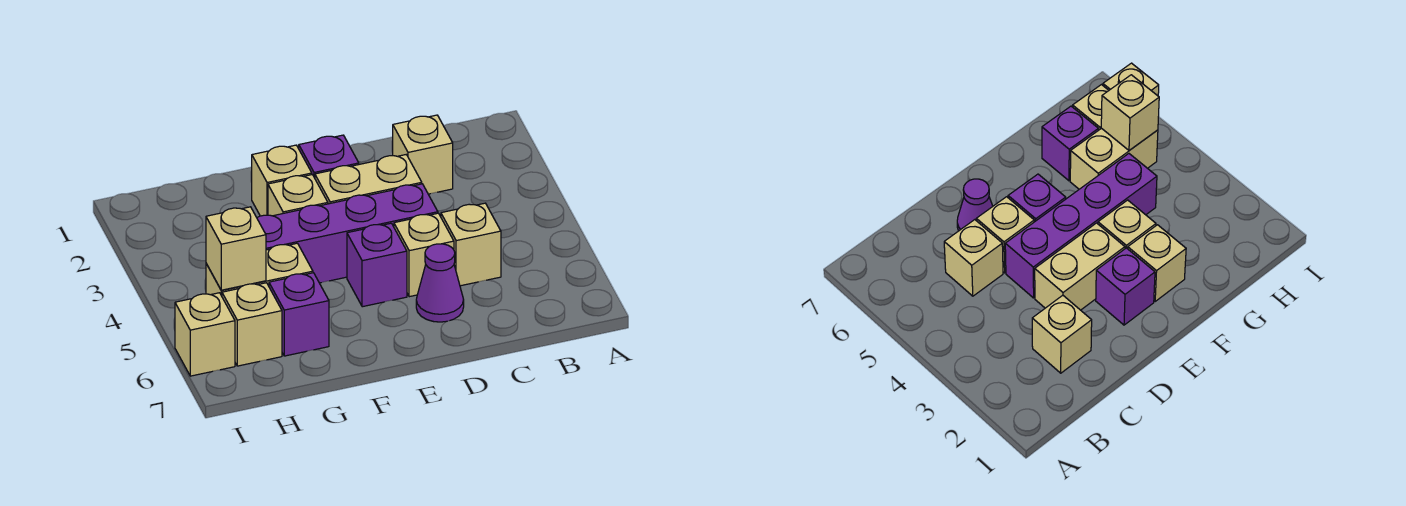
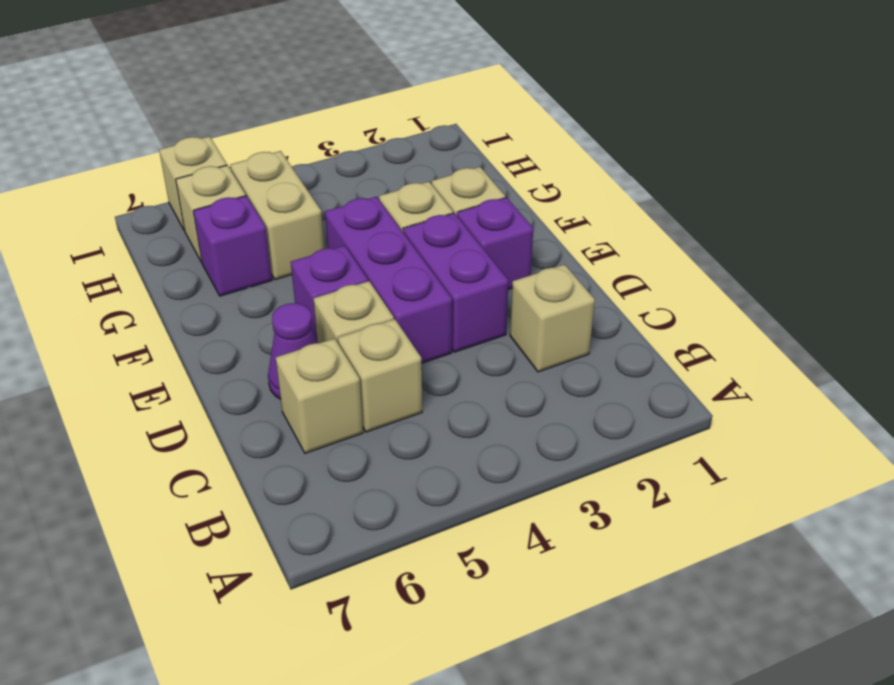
tan 1x2 brick [315,155,422,204] -> purple 1x2 brick [403,213,508,352]
purple 1x4 brick [257,184,438,283] -> purple 1x3 brick [325,197,452,363]
tan 1x1 brick [206,207,266,290] -> tan 1x1 brick moved to [276,338,363,453]

